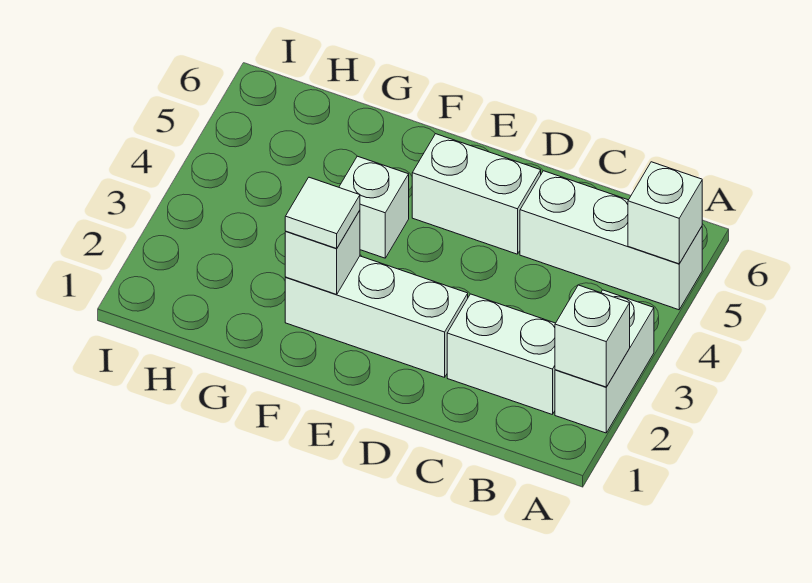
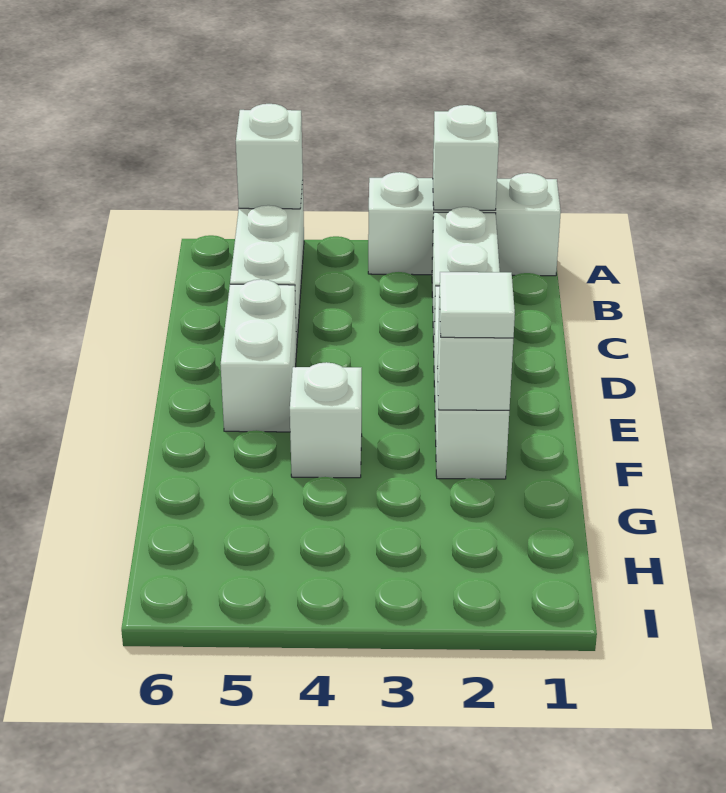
white 1x2 brick [555,290,654,433] -> white 1x3 brick [368,172,561,276]

